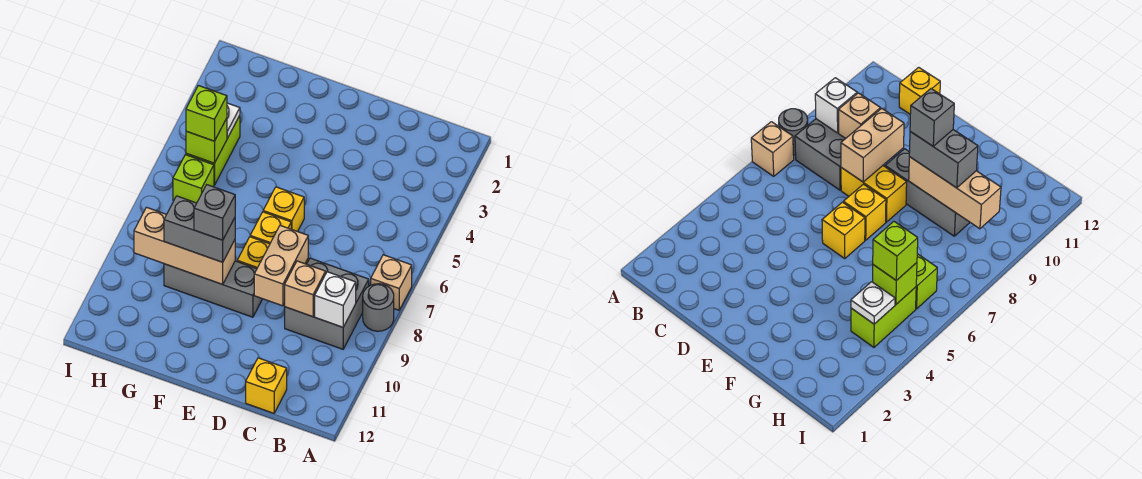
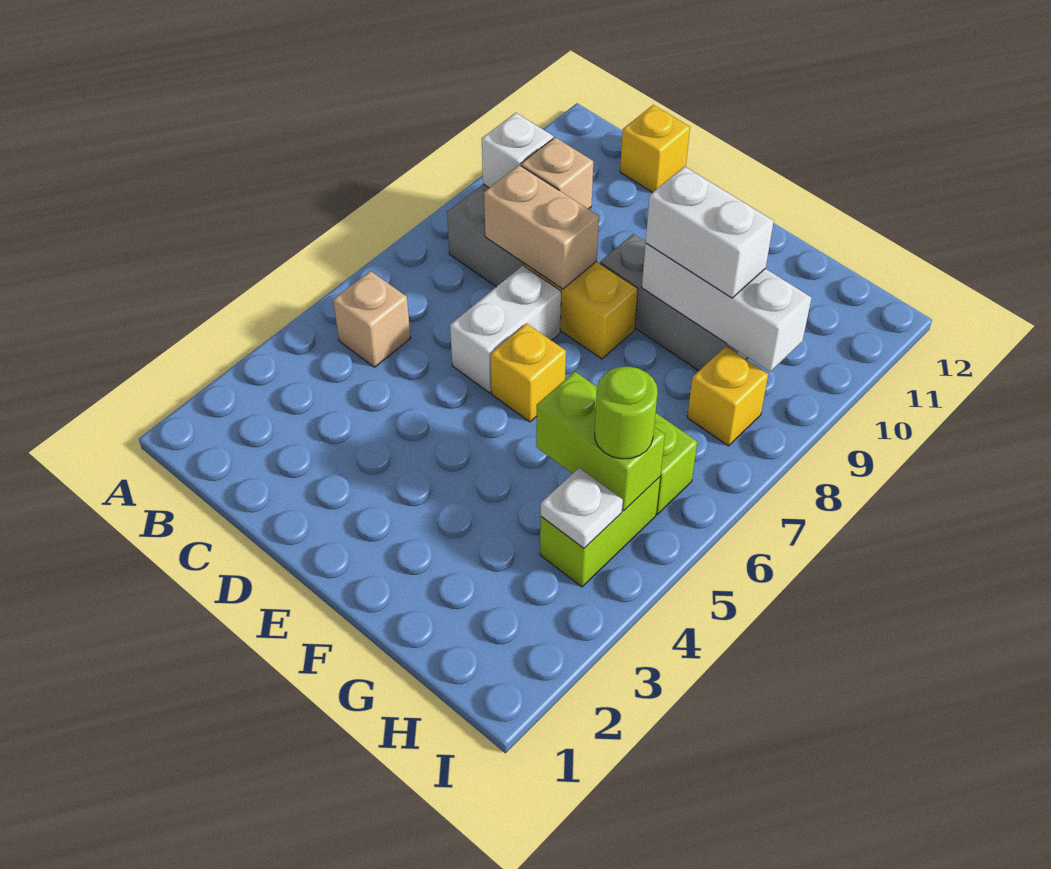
tan 1x1 brick [371,255,412,310] -> tan 1x1 brick moved to [333,271,411,367]
grey 1x1 round brick [363,284,394,331] -> none
none -> white 1x2 brick [450,266,561,393]
tan 1x2 brick [254,225,308,306] -> tan 1x2 brick turned to [484,165,599,289]
yellow 1x1 brick [250,212,291,244] -> yellow 1x1 brick moved to [687,347,768,446]
tan 1x3 brick [134,207,235,284] -> white 1x3 brick [642,243,812,372]
grey 1x2 brick [164,196,235,262] -> white 1x2 brick [646,167,774,298]
grey 1x1 brick [194,185,235,240] -> none
lime 1x1 brick [186,118,227,163] -> lime 1x2 brick [536,372,665,511]
lime 1x1 brick [186,86,227,141] -> lime 1x1 round brick [595,367,658,459]

